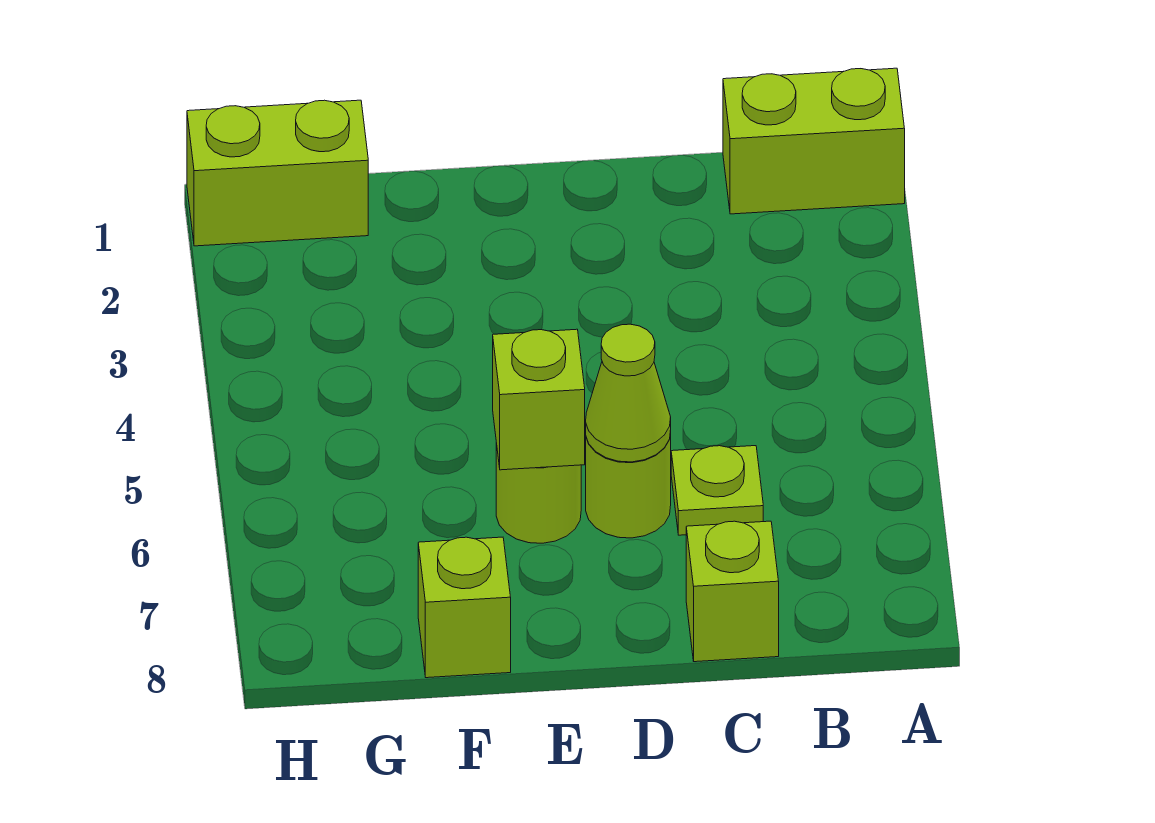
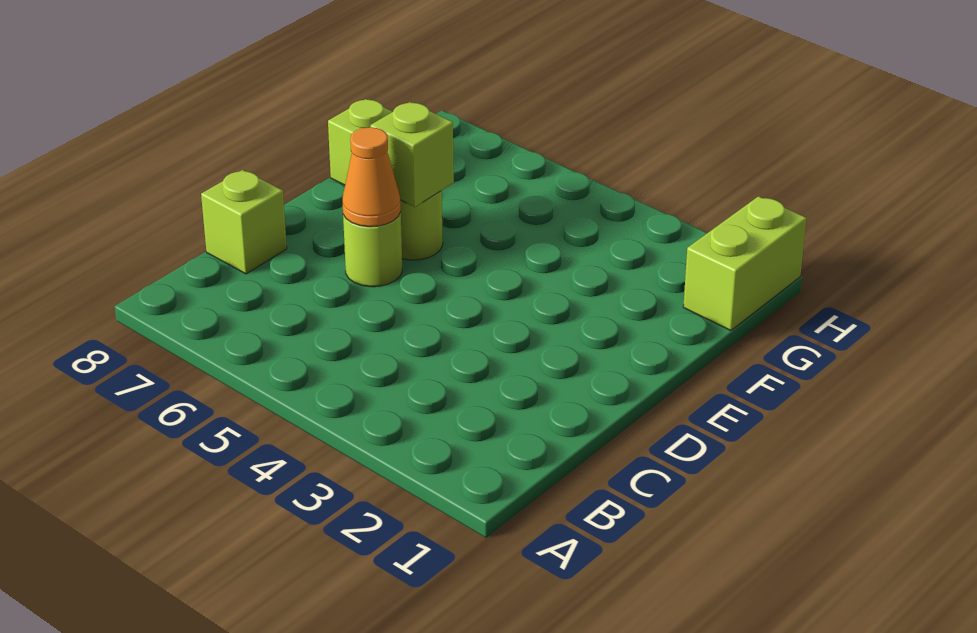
lime 1x2 brick [723,68,905,214] -> none
lime 1x1 plate [671,446,763,535] -> none
lime 1x1 cone [586,324,671,462] -> orange 1x1 cone [342,127,401,227]

